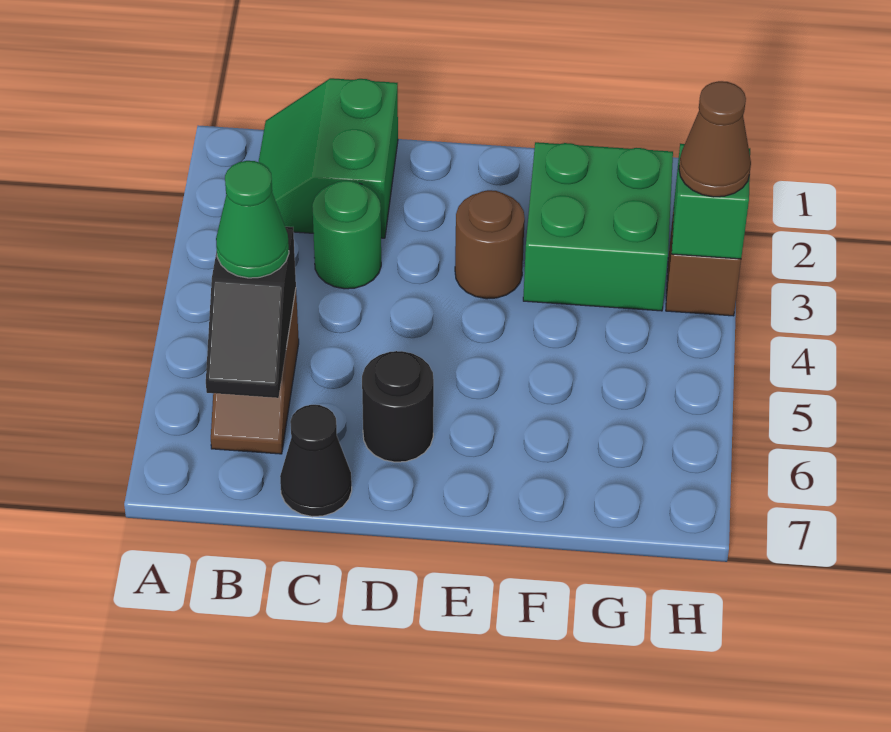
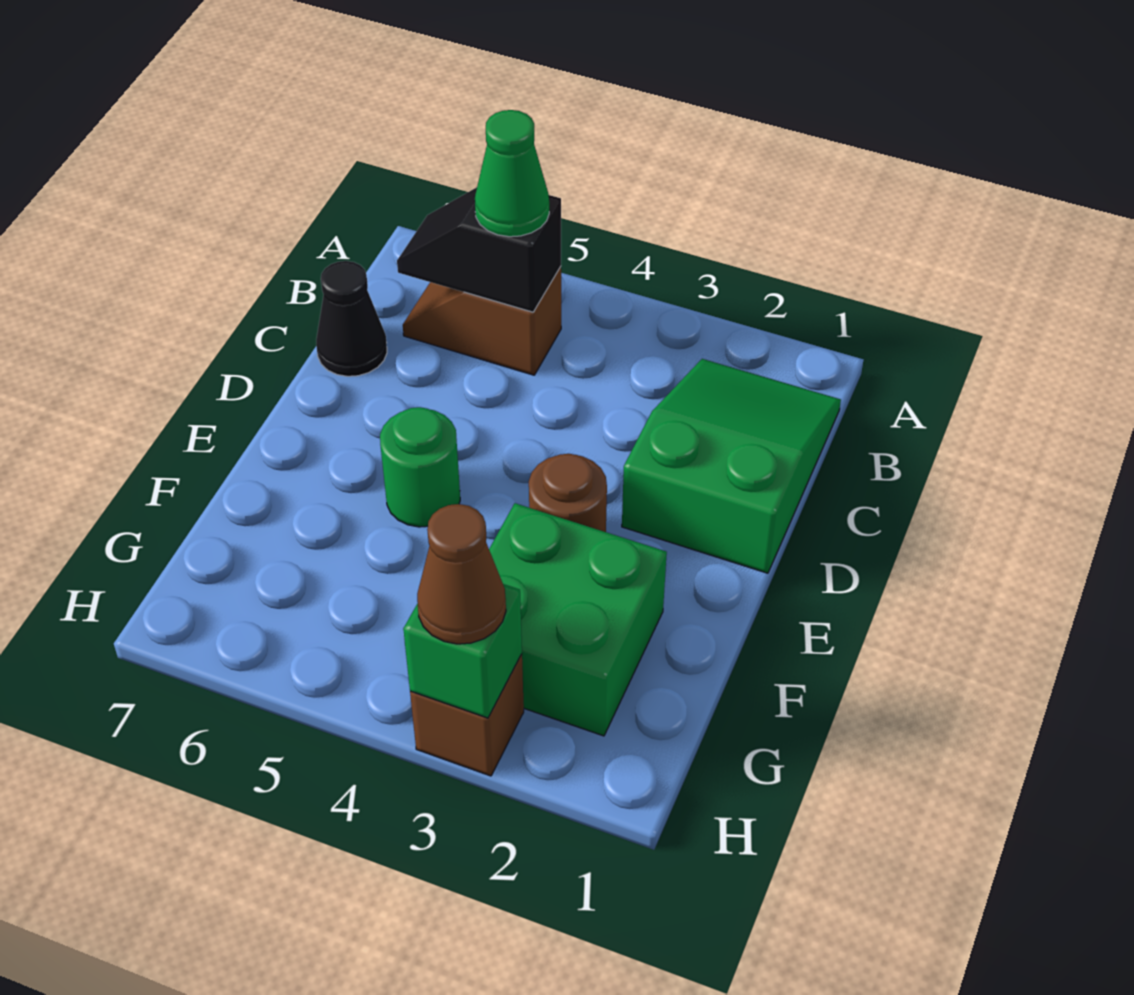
green 2x2 slope [259,78,398,238] -> green 2x3 slope [622,359,841,573]
green 1x1 round brick [312,181,381,289] -> green 1x1 round brick moved to [380,407,460,527]
black 1x1 round brick [362,351,434,462] -> none

